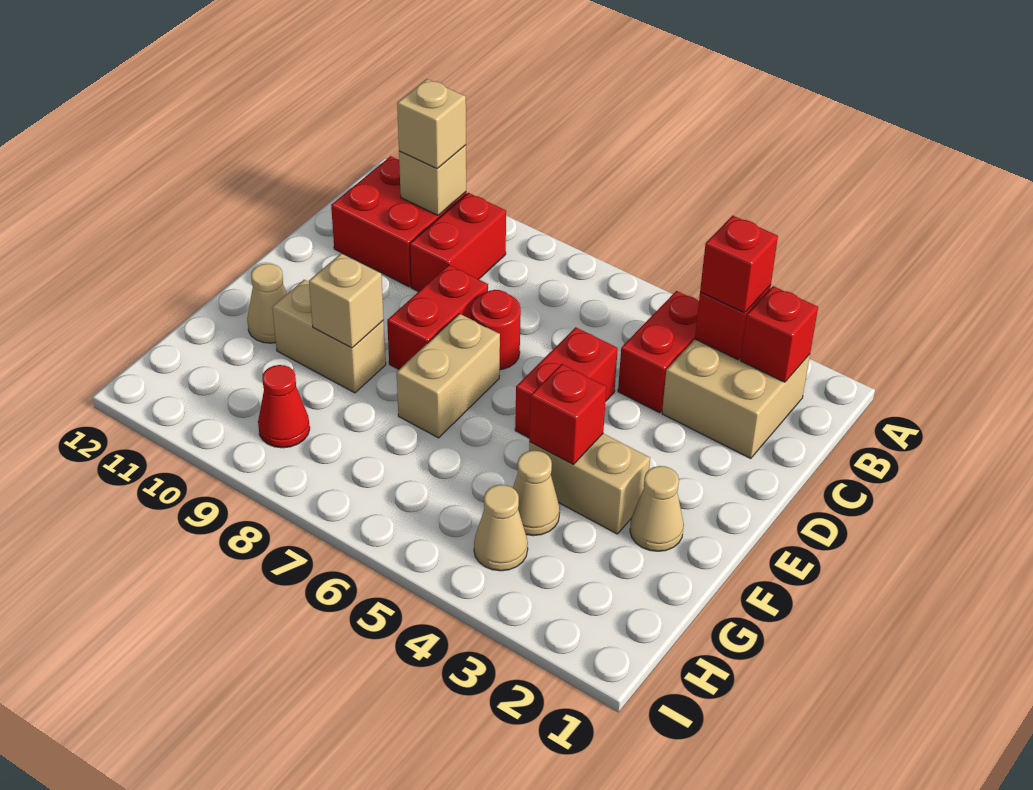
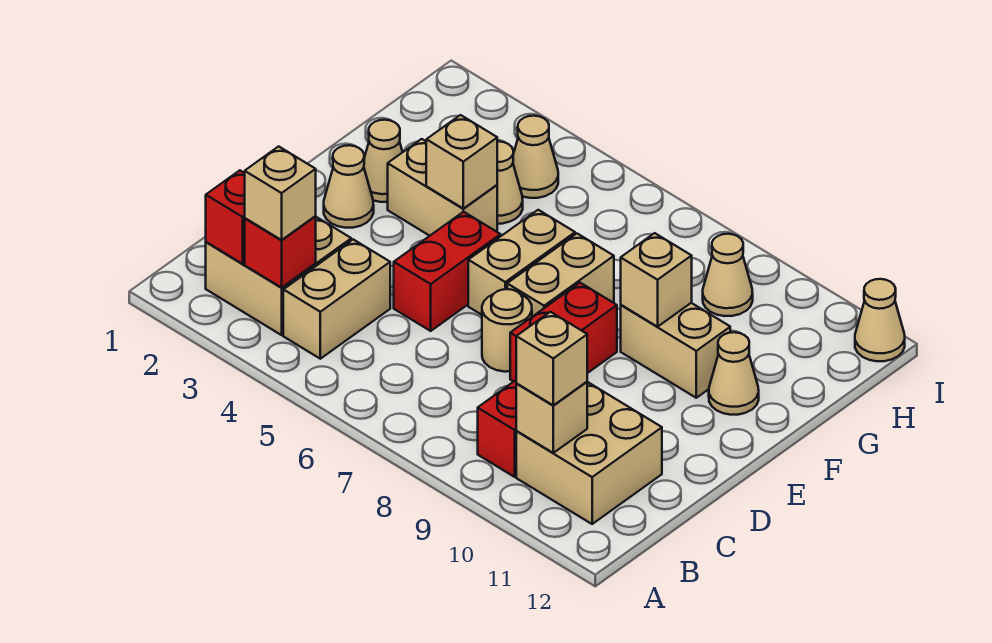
red 1x1 brick [700,216,778,313] -> tan 1x1 brick [245,146,316,240]
red 1x2 brick [618,291,699,413] -> tan 1x2 brick [283,239,390,359]
red 2x2 brick [331,156,466,287] -> tan 2x2 brick [516,382,662,524]
red 1x1 round brick [471,290,521,370] -> tan 1x1 round brick [482,289,532,372]
none -> tan 1x1 cone [324,145,374,228]
none -> tan 1x2 brick [468,210,575,315]
red 1x1 brick [529,364,606,465] -> tan 1x1 brick [426,115,497,209]
red 1x1 cone [258,365,310,448] -> tan 1x1 cone [703,234,753,316]
none -> tan 1x1 cone [855,279,905,361]

